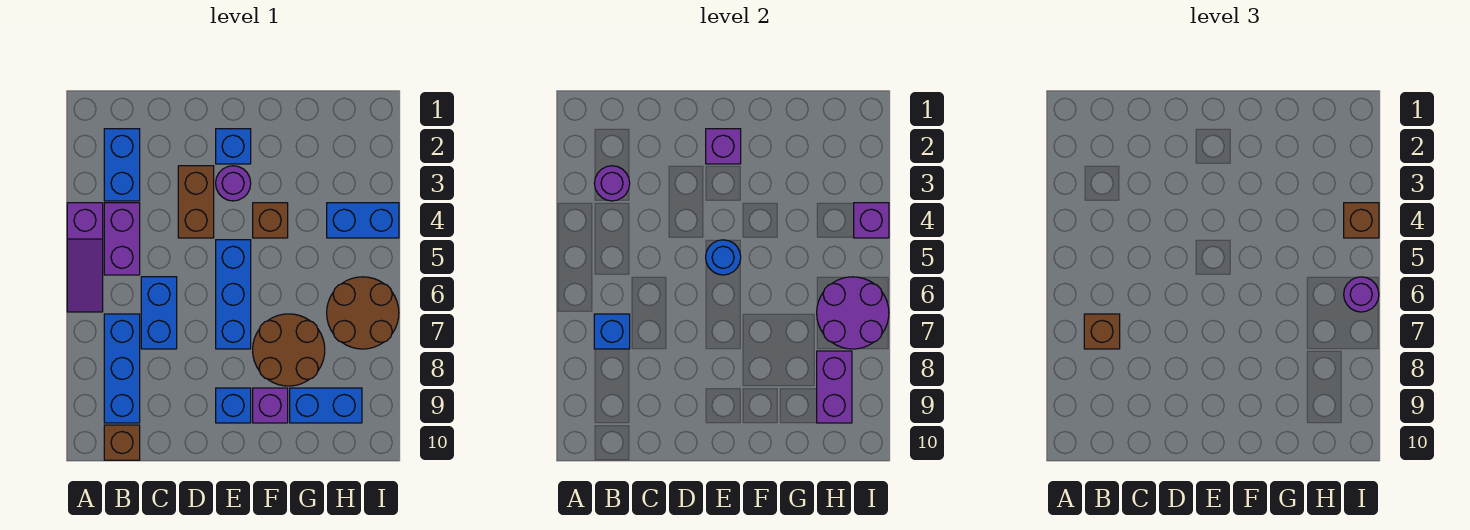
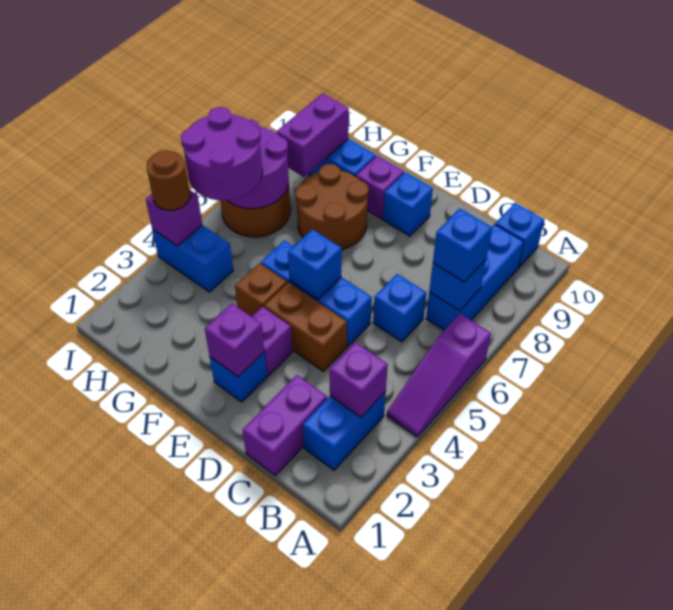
purple 1x3 slope [67,203,103,312] -> purple 1x3 slope turned to [387,314,491,437]
purple 1x1 round brick [594,166,630,201] -> purple 1x1 brick [330,342,388,417]
purple 1x2 brick [104,203,140,275] -> purple 1x2 brick moved to [243,375,327,476]
brown 1x1 brick [1084,314,1120,349] -> blue 1x1 brick [433,208,492,282]
brown 1x1 brick [104,425,140,460] -> blue 1x1 brick [495,203,544,268]
blue 1x2 brick [141,277,177,349] -> blue 1x1 brick [373,274,426,342]
brown 1x2 brick [178,166,214,238] -> brown 1x2 brick turned to [264,282,347,371]
purple 1x1 round brick [216,166,251,201] -> purple 1x1 brick [252,307,293,376]
blue 1x3 brick [216,240,251,349] -> blue 1x3 brick turned to [261,240,372,346]
blue 1x1 round brick [706,240,741,275] -> blue 1x1 brick [288,229,342,299]
brown 1x1 brick [1344,203,1379,238] -> brown 1x1 round brick [147,150,190,210]
purple 1x1 round brick [1344,277,1379,312] -> purple 2x2 round brick [181,107,262,200]

